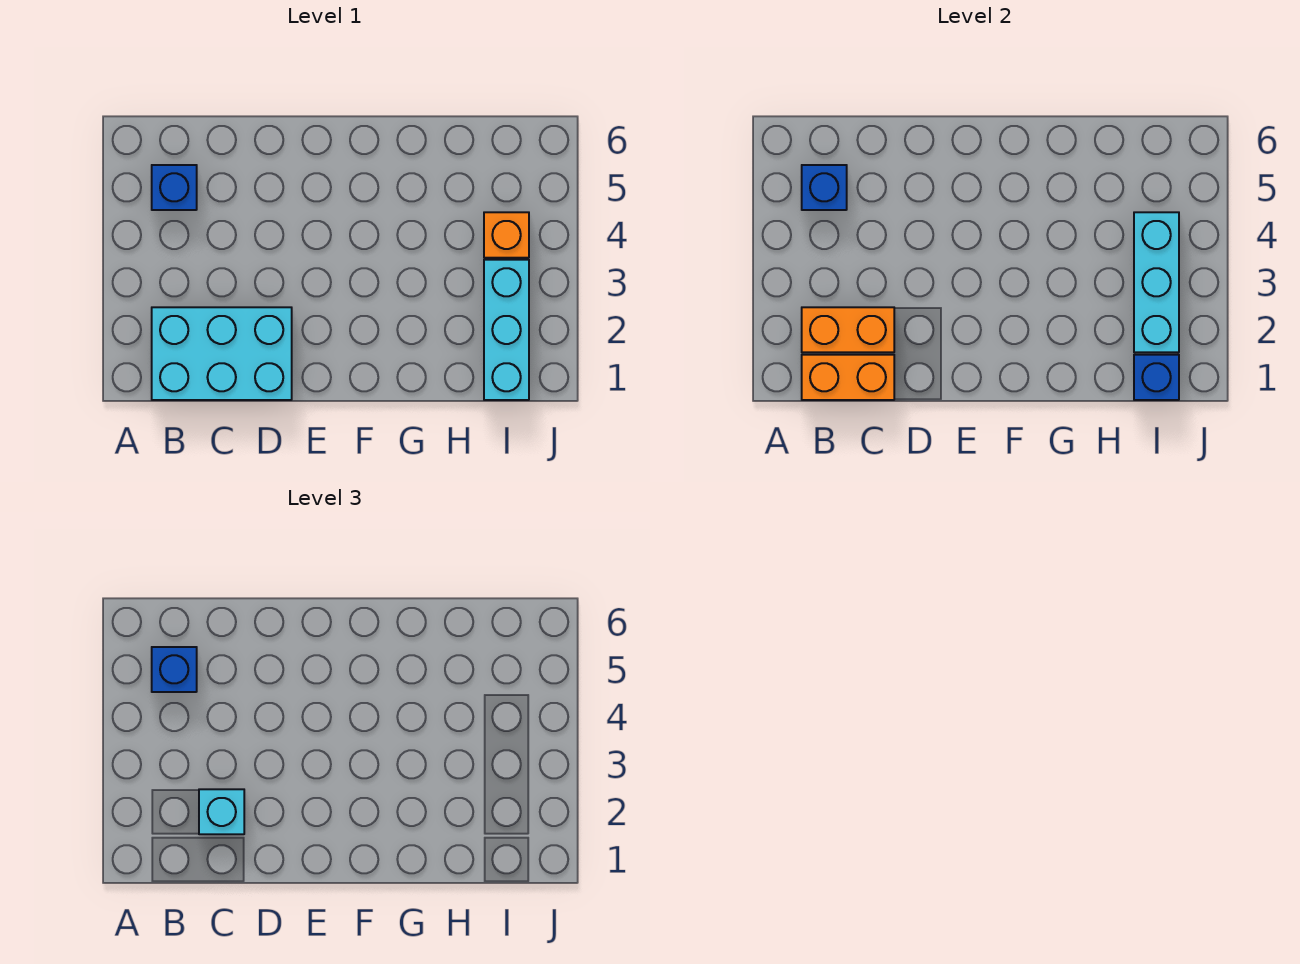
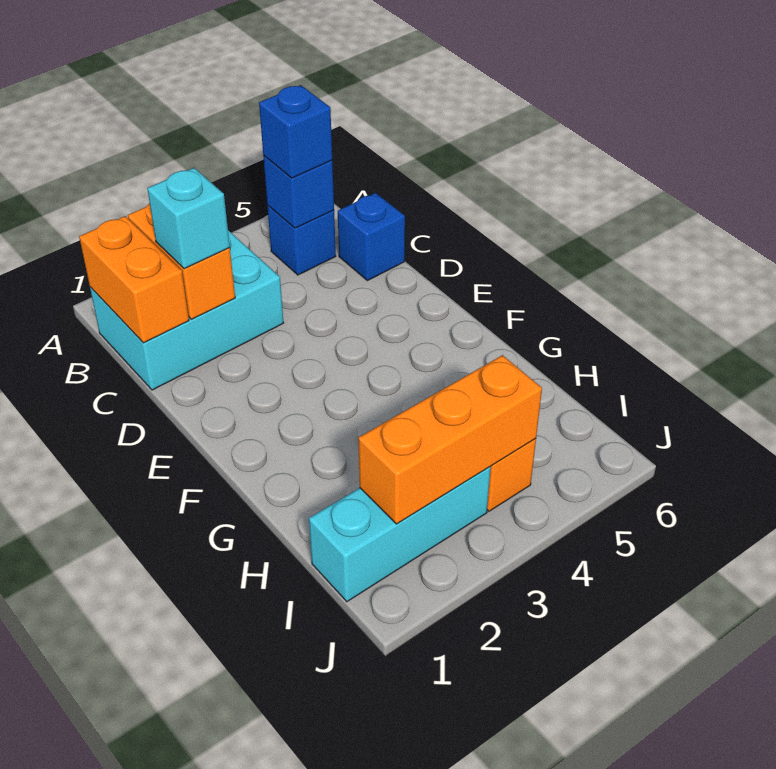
cyan 2x3 brick [152,307,292,400] -> cyan 2x3 brick turned to [90,230,284,390]
blue 1x1 brick [1134,355,1179,400] -> blue 1x1 brick moved to [338,193,405,281]
cyan 1x3 brick [1134,212,1179,352] -> orange 1x3 brick [358,355,542,524]

